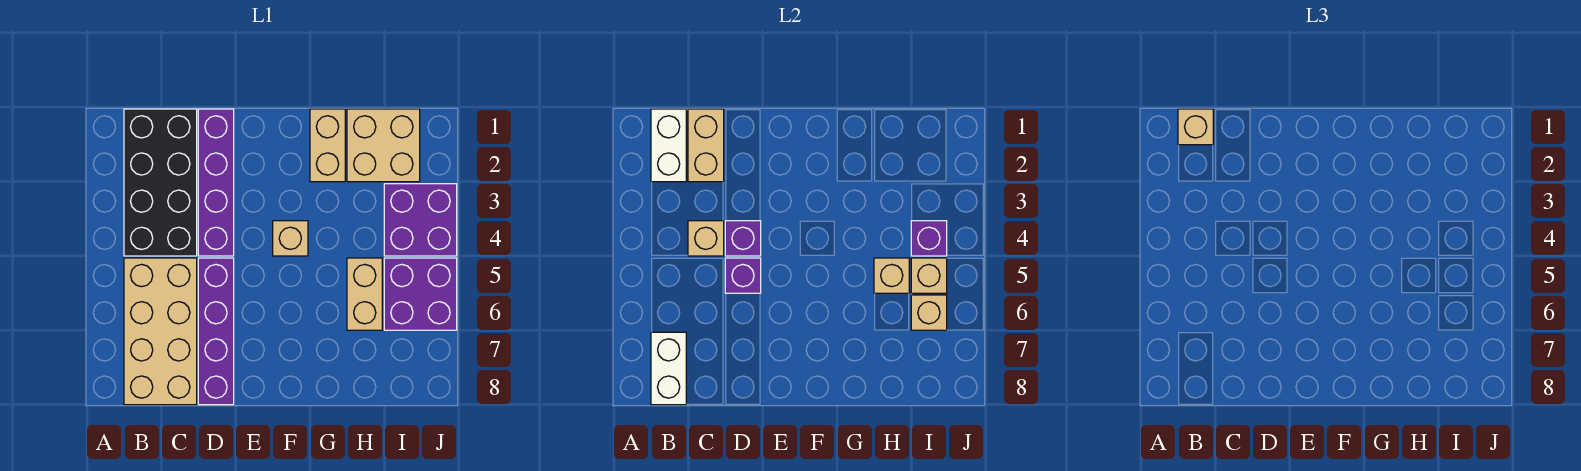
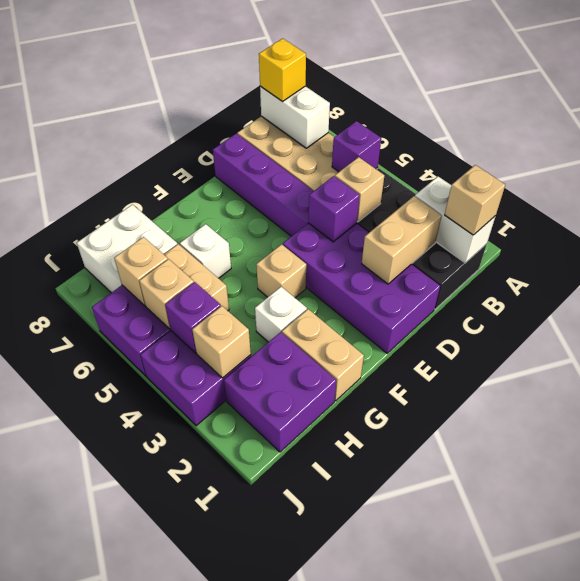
none -> yellow 1x1 brick [259,38,306,102]
tan 1x2 brick [688,109,724,182] -> tan 1x2 brick turned to [362,196,442,284]
purple 1x4 brick [198,109,234,256] -> purple 2x4 brick [283,223,440,353]
purple 1x1 brick [725,258,761,293] -> purple 1x1 brick moved to [332,121,381,172]
none -> white 1x1 brick [255,287,307,342]
none -> white 1x1 brick [180,224,231,278]
tan 2x2 brick [347,109,420,182] -> purple 2x2 brick [224,332,336,452]
tan 1x1 brick [874,258,909,293] -> tan 1x1 brick moved to [192,306,251,378]
none -> white 2x2 brick [77,205,177,293]

